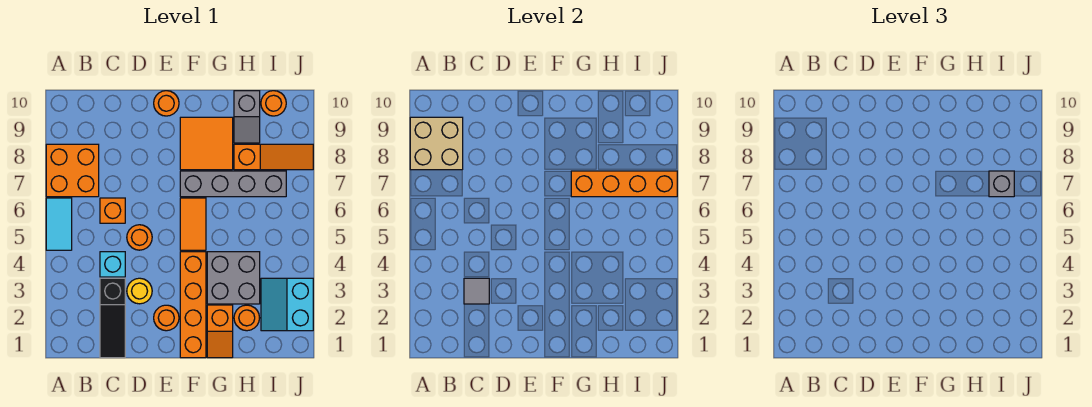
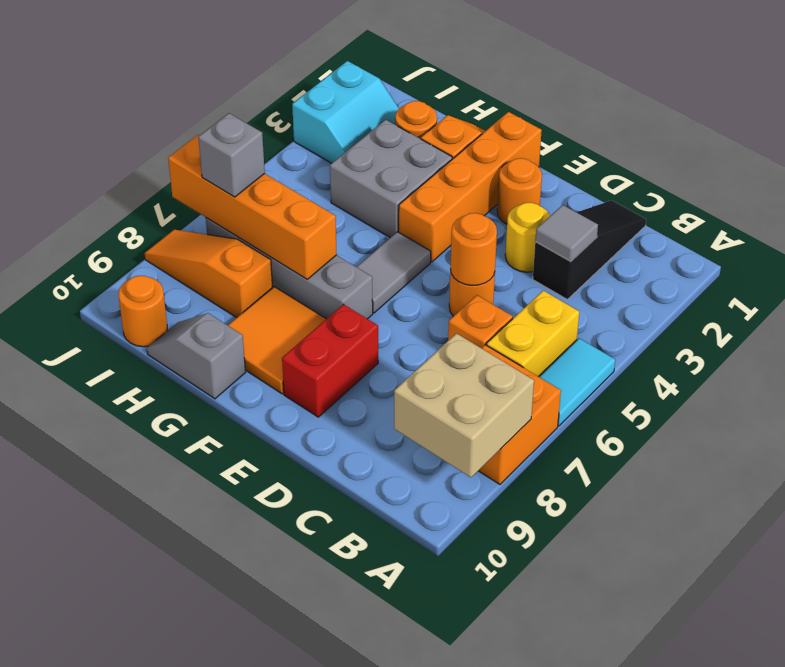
none -> yellow 1x2 brick [487,291,579,377]
cyan 1x1 brick [100,252,125,277] -> none
none -> red 1x2 brick [282,304,378,417]
orange 1x1 round brick [154,91,179,116] -> orange 1x1 round brick moved to [450,213,497,286]
orange 1x2 tile [180,198,206,250] -> grey 1x2 tile [357,232,431,313]
grey 1x2 slope [234,91,260,143] -> grey 1x2 slope turned to [147,313,246,399]

